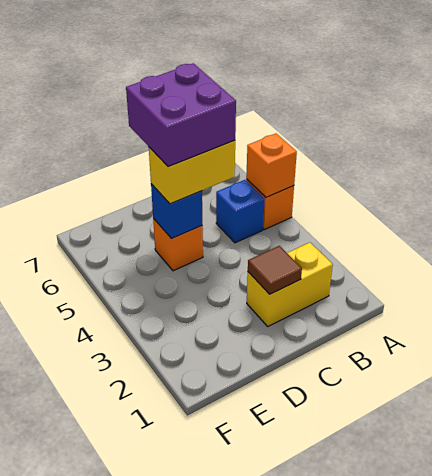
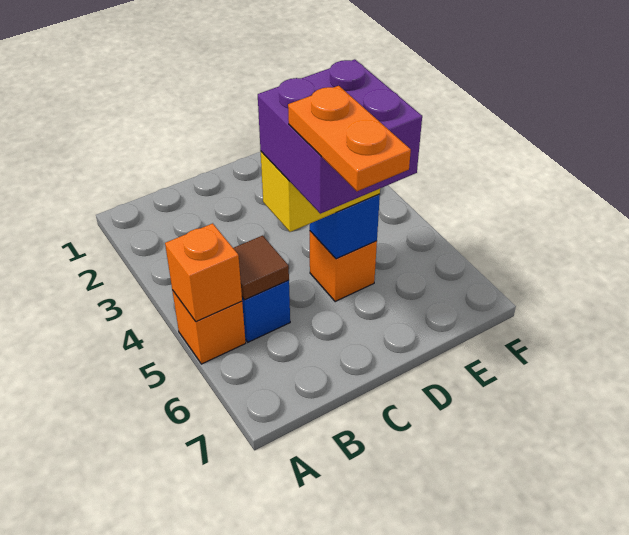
yellow 1x2 brick [247,242,333,326] -> none
brown 1x1 tile [248,246,302,294] -> brown 1x1 tile moved to [233,236,289,300]
none -> orange 1x2 plate [288,86,411,191]

